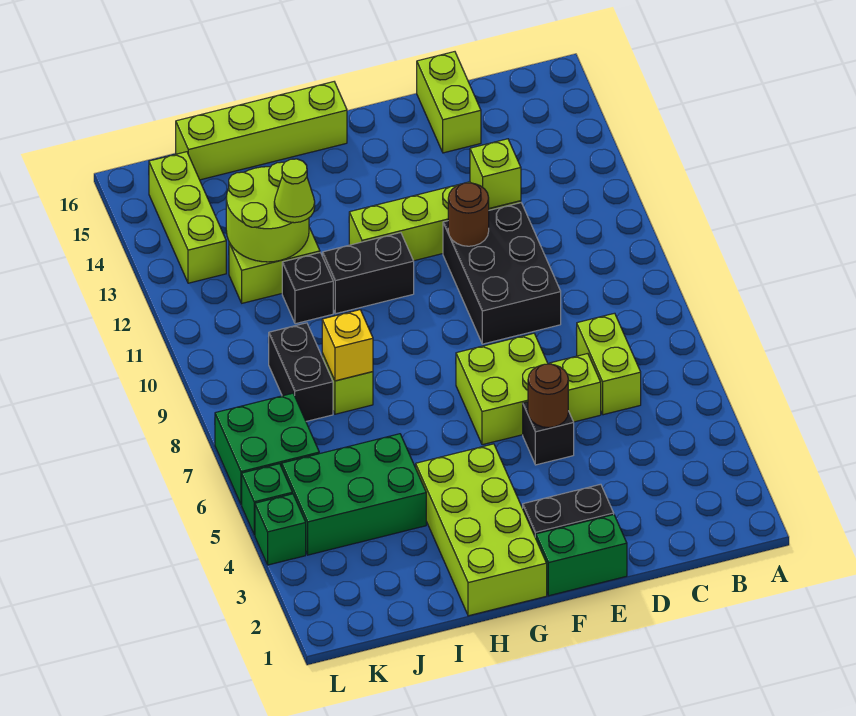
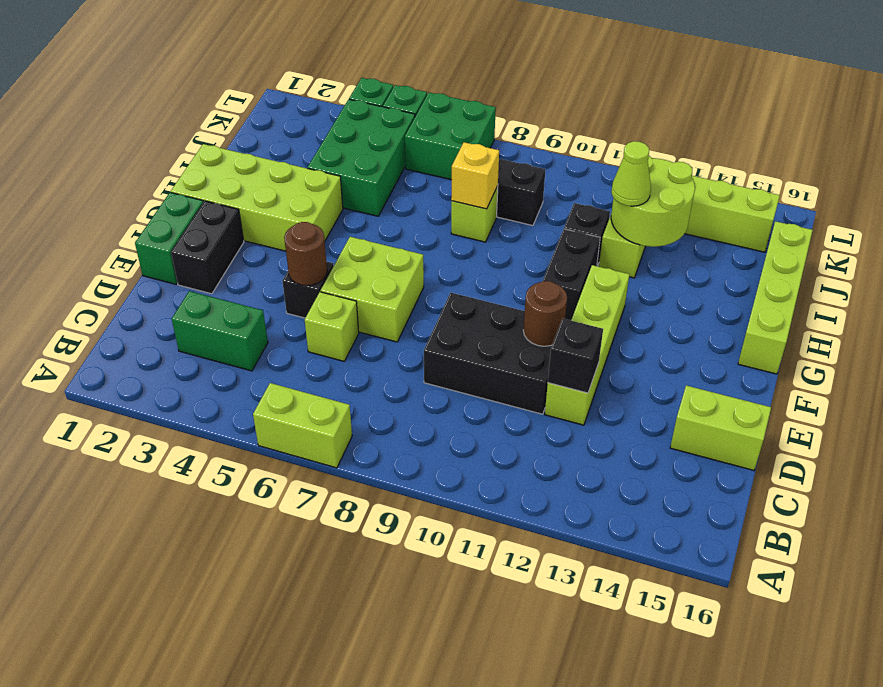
none -> green 1x2 brick [172,291,268,371]
lime 1x2 brick [576,313,641,415] -> lime 1x2 brick moved to [253,383,352,468]
lime 1x1 brick [470,139,521,209] -> black 1x1 brick [548,319,603,393]

